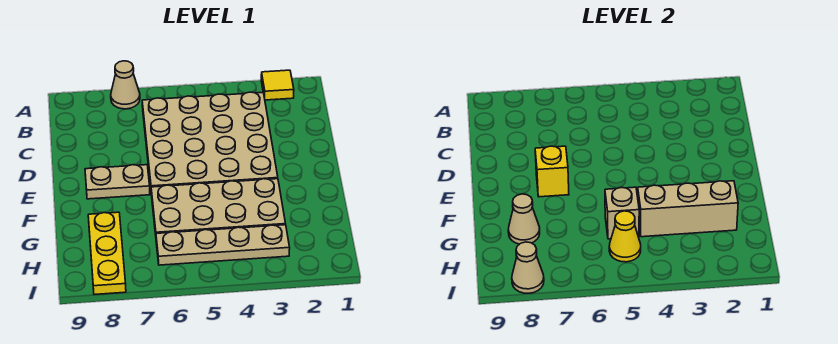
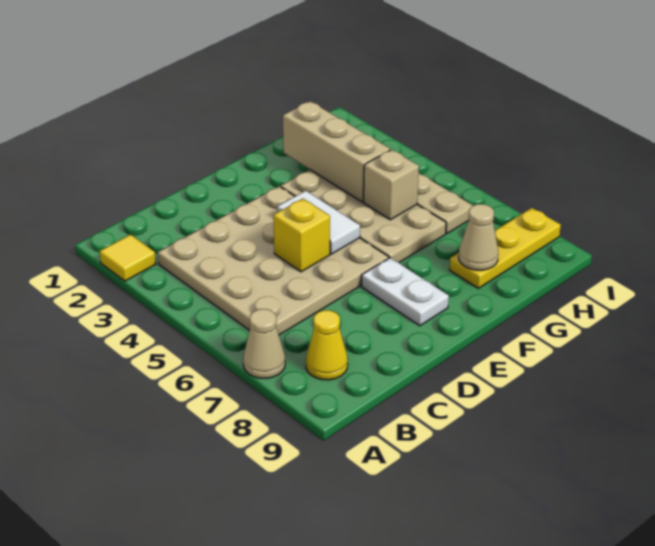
none -> white 1x2 tile [277,191,360,254]
tan 1x2 plate [85,165,150,199] -> white 1x2 plate [362,258,449,326]
yellow 1x1 brick [535,146,569,197] -> yellow 1x1 brick moved to [273,199,330,272]
yellow 1x1 cone [609,211,641,262] -> yellow 1x1 cone moved to [306,310,348,380]
tan 1x1 cone [512,242,544,293] -> none

